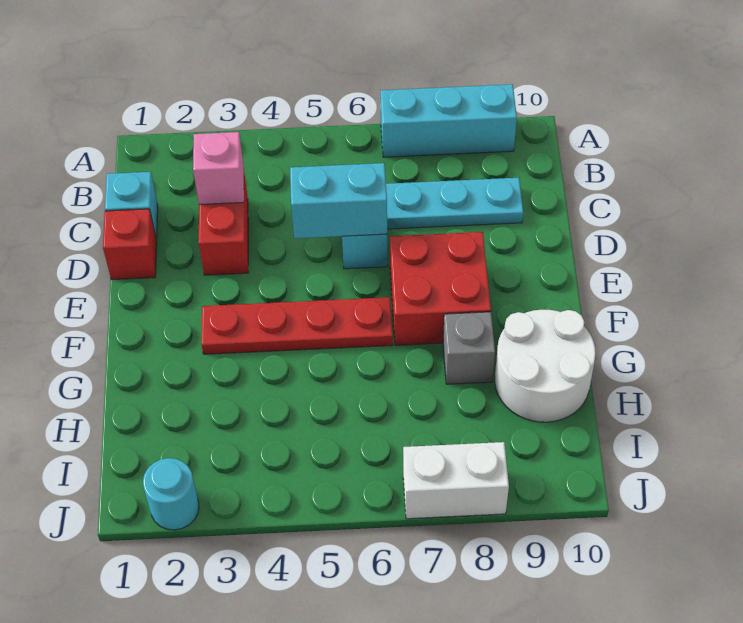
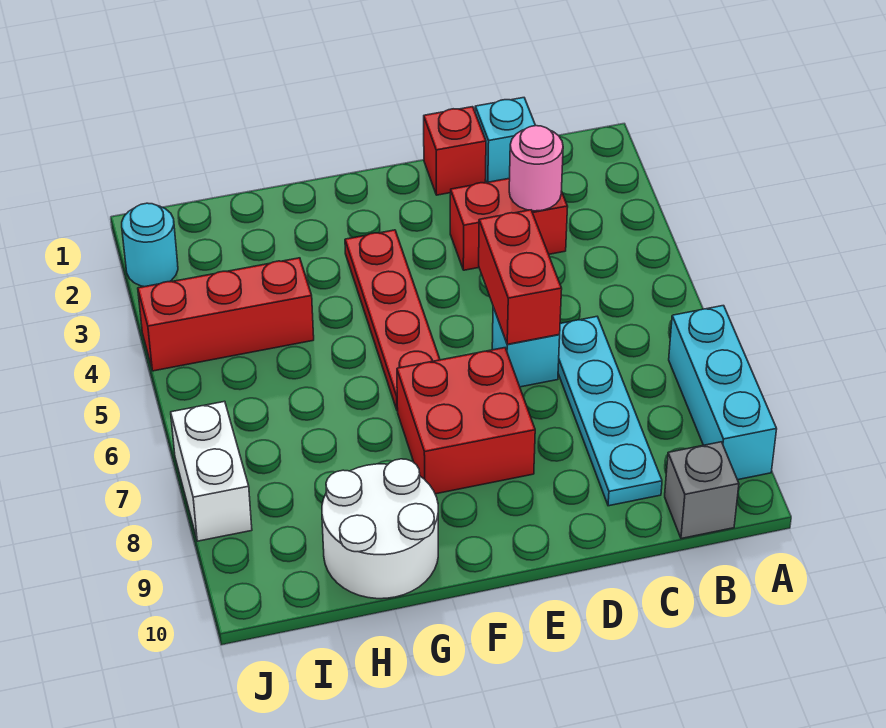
pink 1x1 brick [193,132,244,204] -> pink 1x1 round brick [509,126,563,211]
cyan 1x2 brick [290,163,387,238] -> red 1x2 brick [479,210,562,344]
grey 1x1 brick [443,312,495,384] -> grey 1x1 brick moved to [665,442,739,539]
none -> red 1x3 brick [138,258,314,371]

